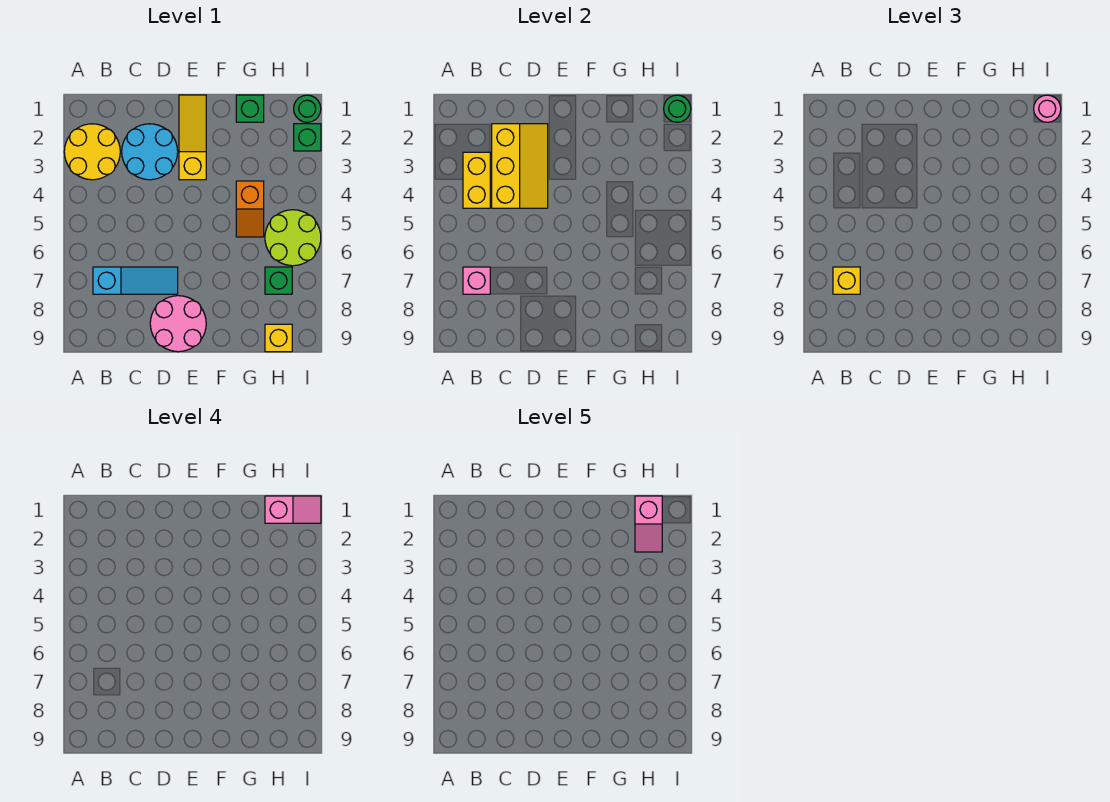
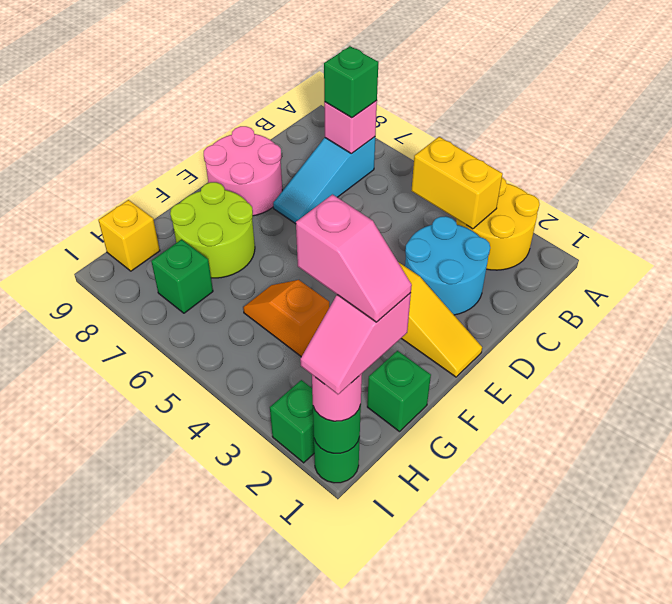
yellow 1x1 brick [833,267,860,294] -> green 1x1 brick [324,46,378,118]
yellow 2x3 slope [492,124,548,208] -> none
pink 1x2 slope [635,496,662,552] -> pink 1x2 slope turned to [296,195,412,322]
lime 2x2 round brick [265,210,321,266] -> lime 2x2 round brick moved to [170,182,255,278]

